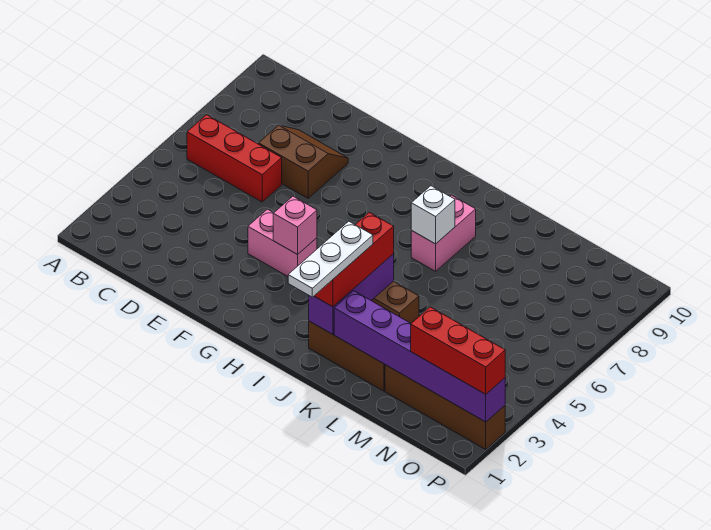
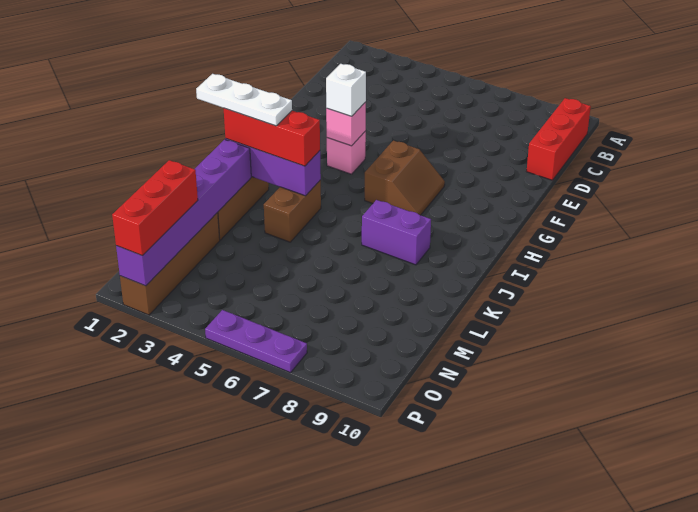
red 1x3 brick [187,115,282,202] -> red 1x3 brick moved to [527,98,591,180]
brown 2x2 slope [259,125,348,198] -> brown 2x2 slope moved to [365,140,445,215]
pink 1x2 brick [248,209,317,276] -> pink 1x1 brick [327,131,366,174]
pink 1x2 brick [411,195,476,271] -> purple 1x2 brick [362,200,431,265]
white 1x1 brick [411,186,455,244] -> white 1x1 brick moved to [326,64,366,116]
none -> purple 1x3 plate [205,310,307,373]

